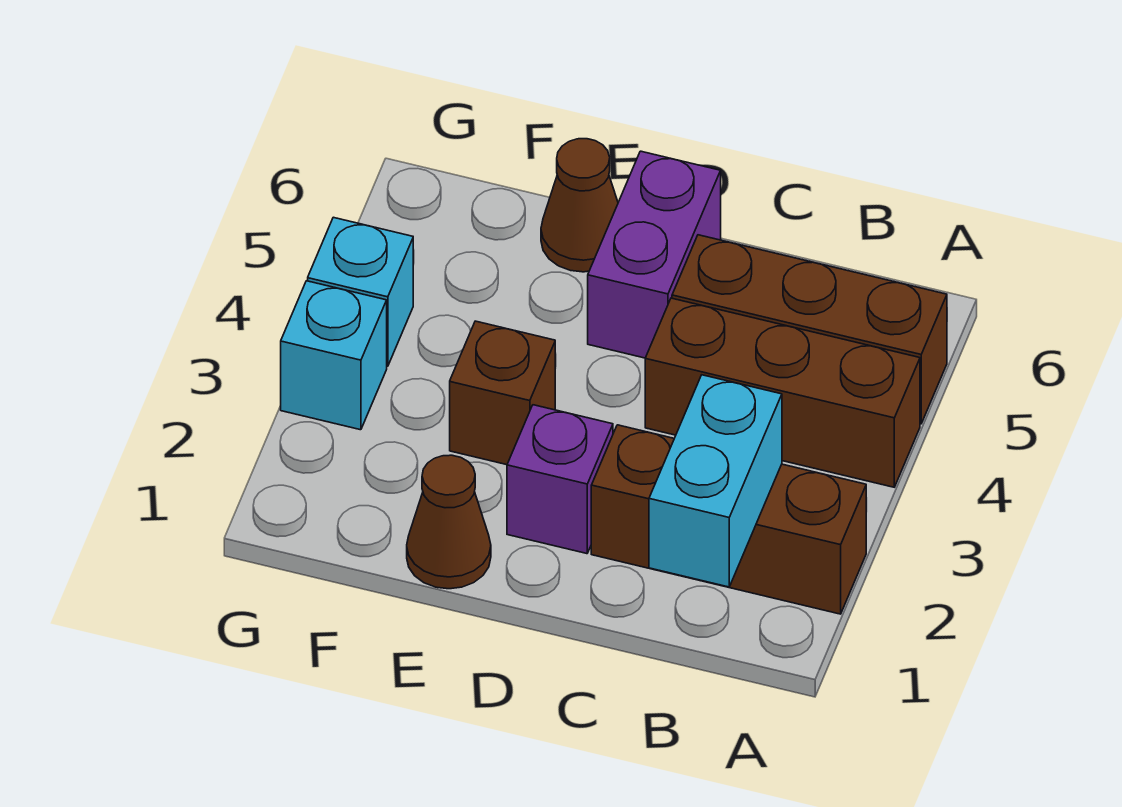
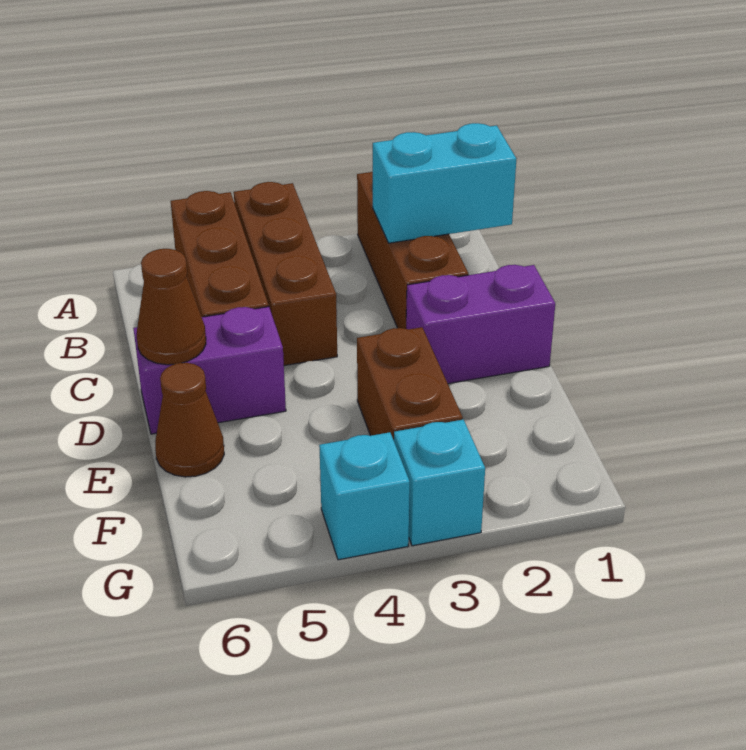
purple 1x1 brick [507,405,613,554] -> purple 1x2 brick [406,265,555,384]
brown 1x1 cone [407,455,491,589] -> brown 1x1 cone moved to [137,249,206,365]
brown 1x1 brick [450,321,555,465] -> brown 1x2 brick [357,327,463,440]

